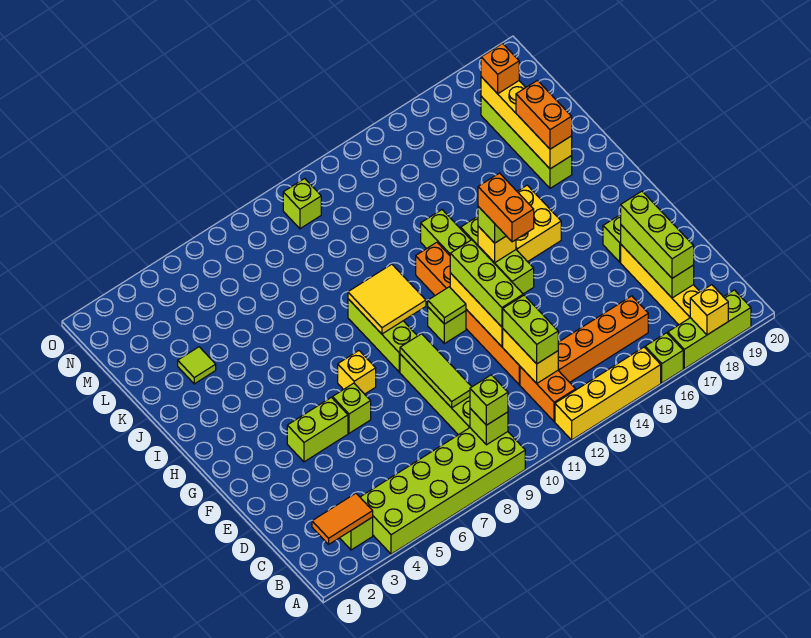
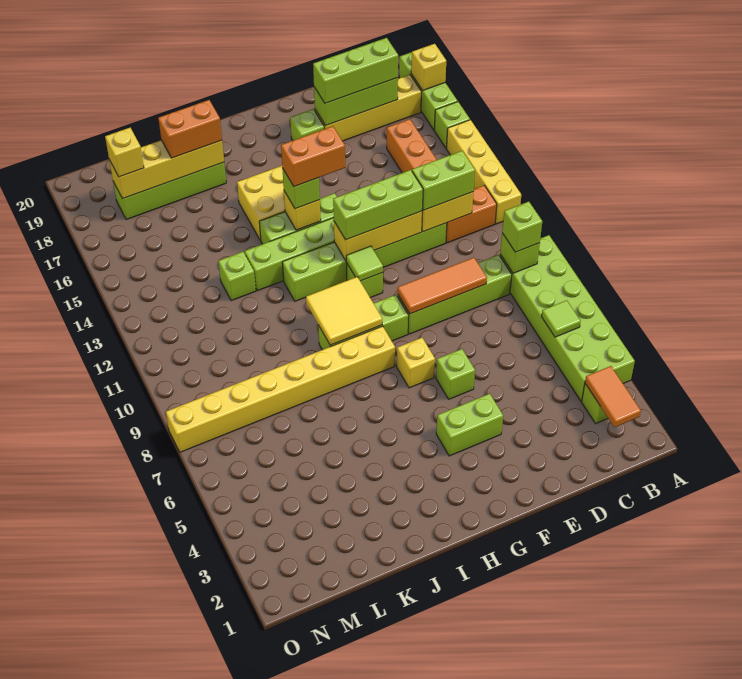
lime 1x3 tile [400,334,472,408] -> orange 1x3 tile [398,258,487,314]
orange 1x6 brick [416,242,520,385] -> lime 1x6 brick [282,223,447,301]
lime 1x2 brick [287,397,348,462] -> lime 1x2 brick turned to [436,394,503,456]
none -> yellow 1x8 brick [166,326,395,452]
lime 1x1 tile [178,347,216,384] -> lime 1x1 tile moved to [542,300,581,337]
orange 1x1 brick [481,44,519,94] -> yellow 1x1 brick [105,128,144,177]
lime 1x1 brick [283,178,321,229] -> lime 1x1 brick moved to [218,252,256,301]

